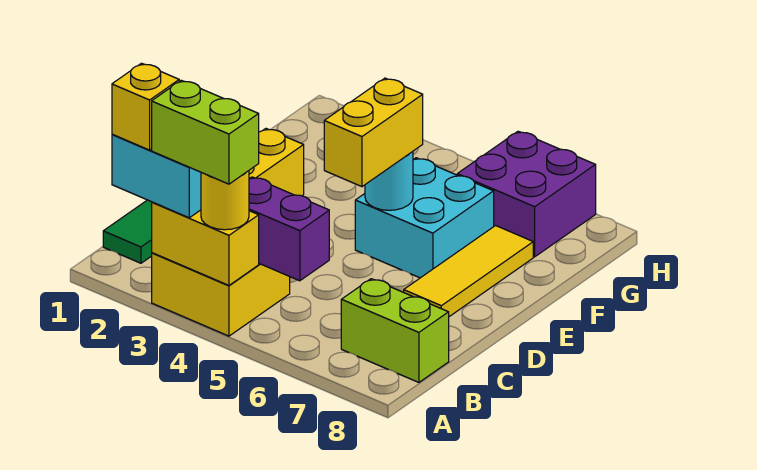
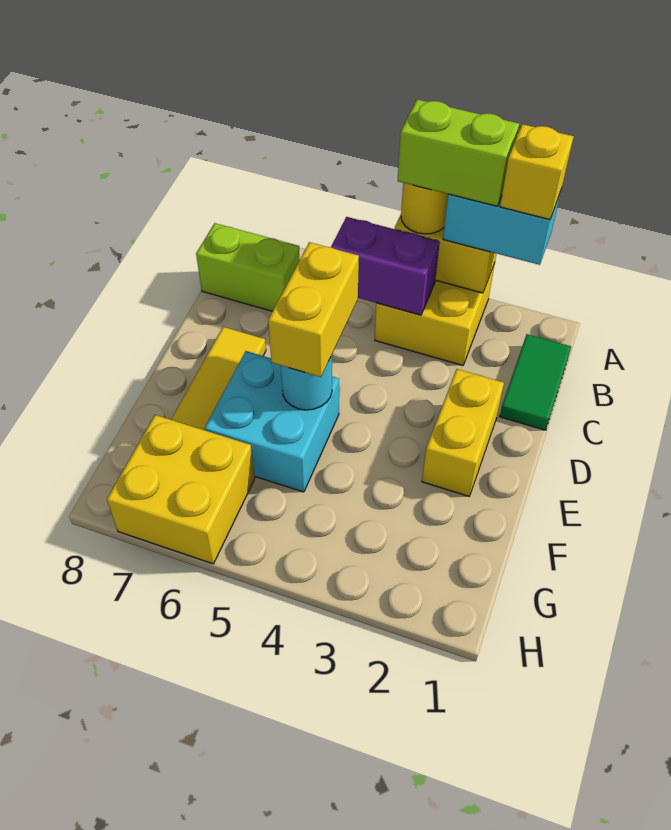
purple 2x2 brick [457,131,596,257] -> yellow 2x2 brick [107,415,255,564]

